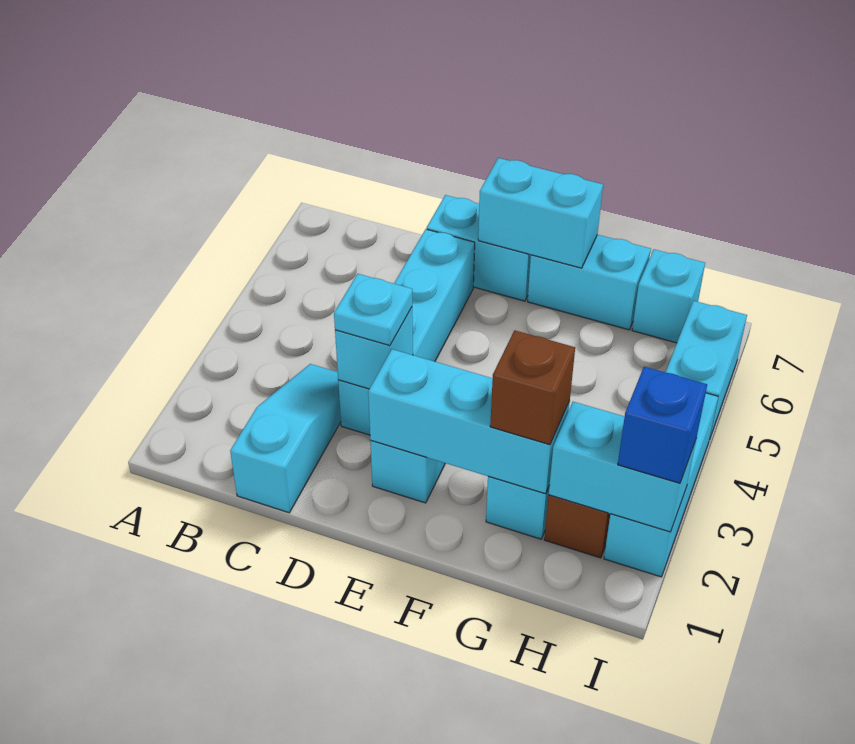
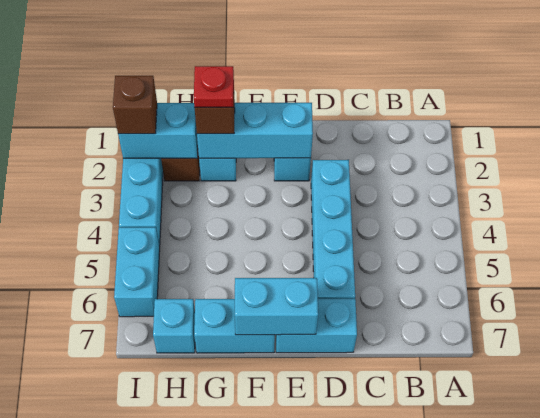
cyan 1x3 slope [230,364,341,513] -> none
cyan 1x1 brick [335,308,413,389] -> none
cyan 1x1 plate [334,274,412,346] -> none
none -> red 1x1 plate [194,66,234,107]
blue 1x1 brick [618,367,707,483] -> brown 1x1 brick [113,76,157,134]

